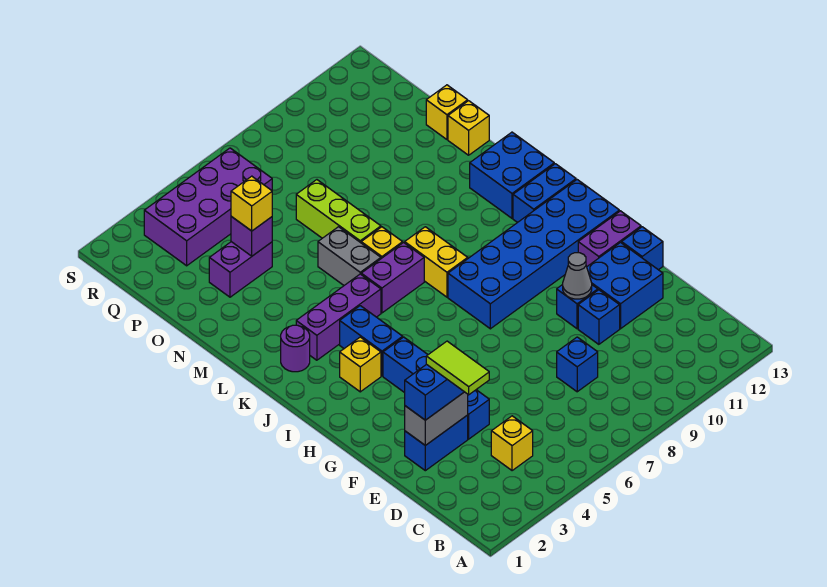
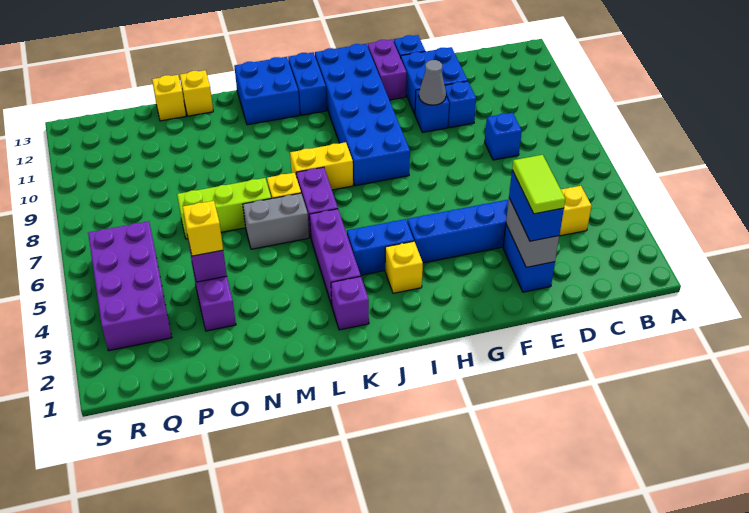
lime 1x2 tile [426,341,489,395] -> lime 1x2 tile turned to [512,155,565,214]
purple 1x1 round brick [281,325,310,372] -> purple 1x1 brick [331,277,369,330]

